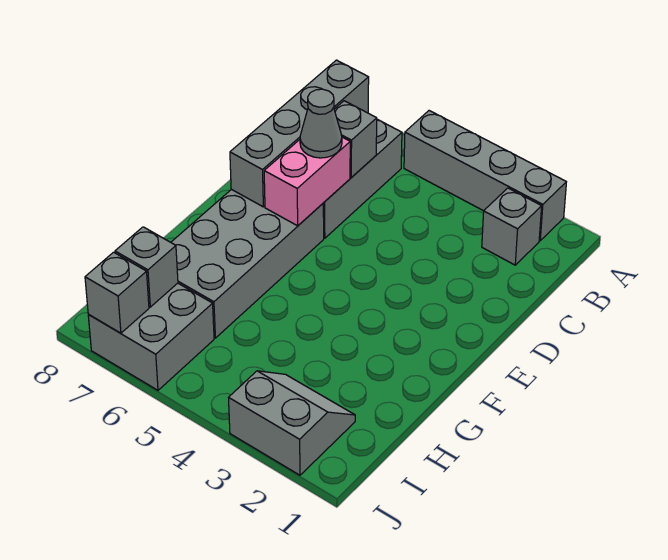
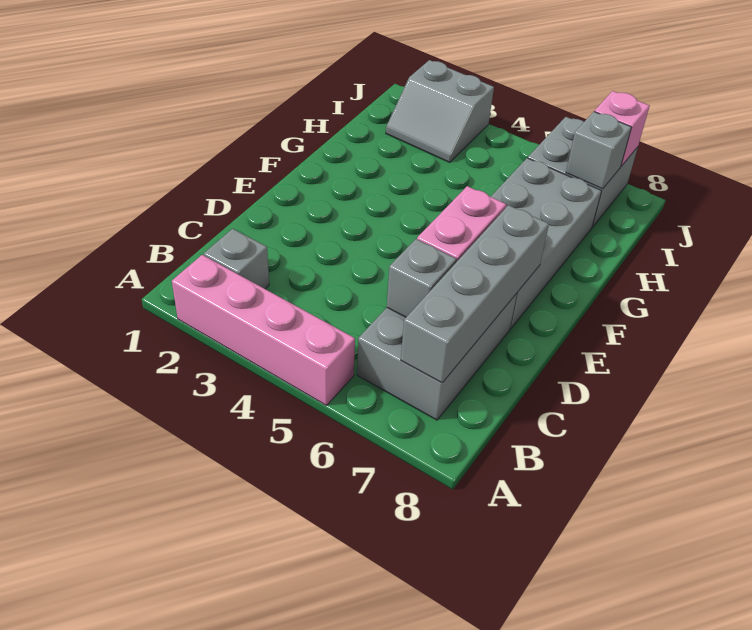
grey 1x4 brick [404,111,566,241] -> pink 1x4 brick [172,255,355,406]
grey 1x1 cone [300,89,342,158] -> none
grey 1x1 brick [85,252,149,333] -> pink 1x1 brick [594,91,650,166]

